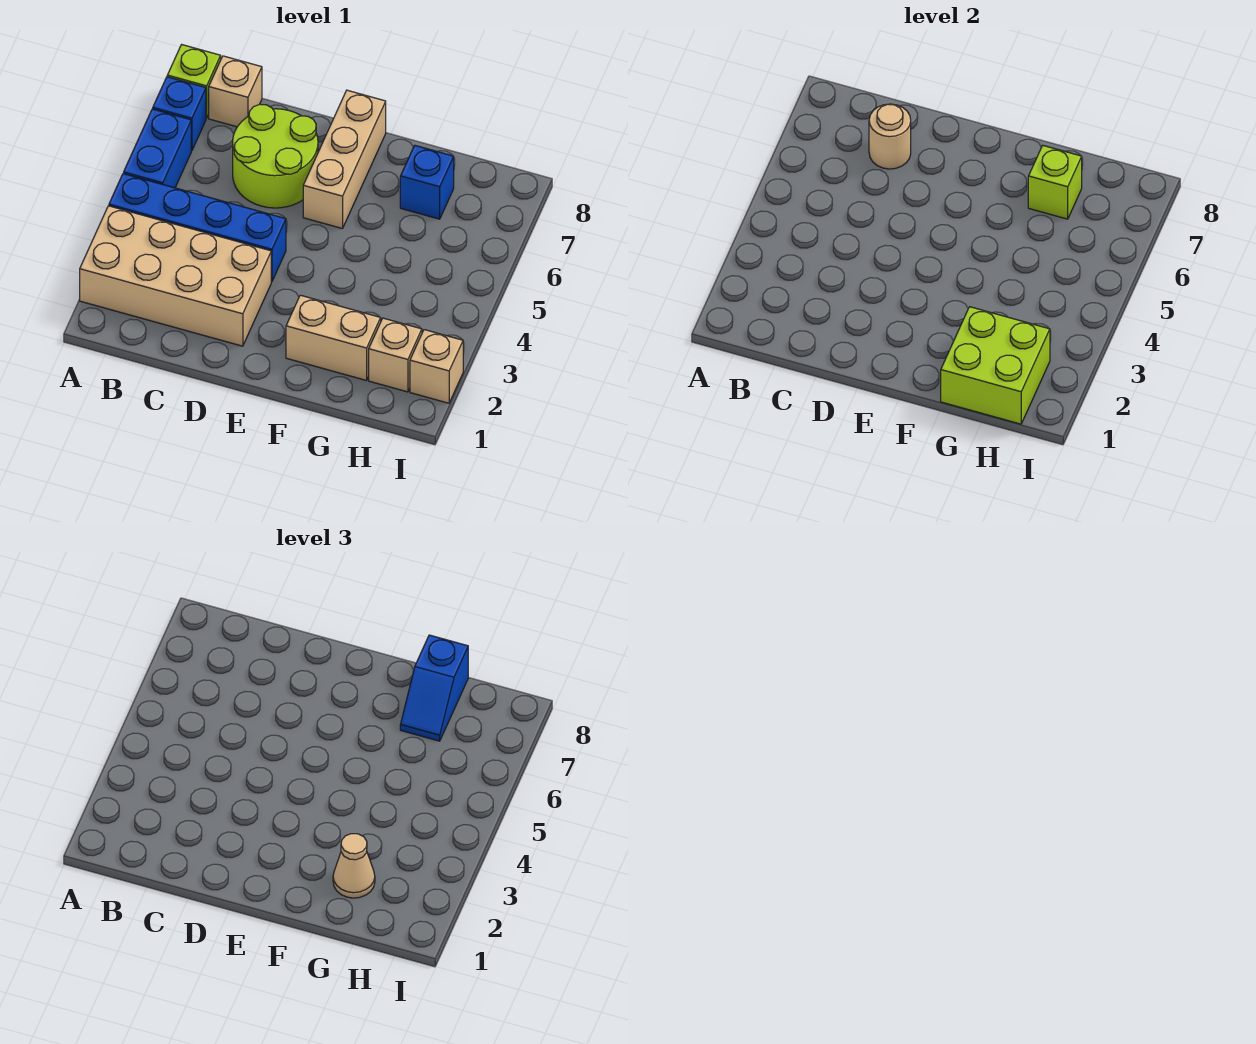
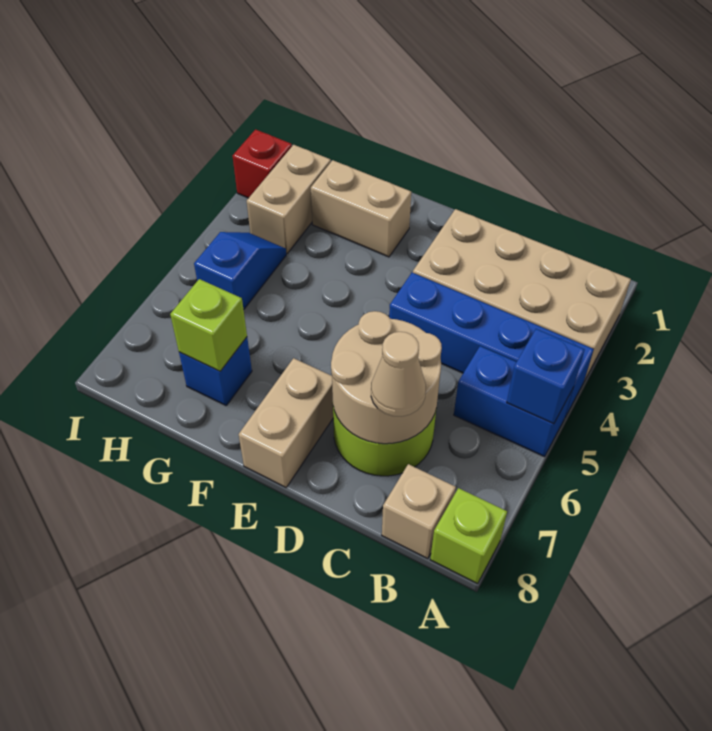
blue 1x2 brick [124,109,191,188] -> blue 1x2 brick turned to [454,346,573,457]
blue 1x1 brick [153,77,206,151] -> blue 1x1 brick moved to [507,329,585,424]
tan 1x1 round brick [869,104,911,169] -> tan 2x2 round brick [331,311,442,444]
tan 1x3 brick [303,90,386,229] -> tan 1x2 brick [239,358,333,487]
lime 2x2 brick [941,307,1050,424] -> none
tan 1x1 cone [333,834,375,898] -> tan 1x1 cone moved to [371,332,426,417]
blue 1x2 slope [400,635,468,741] -> blue 1x2 slope moved to [194,232,286,310]
tan 1x1 brick [369,318,422,392] -> tan 1x2 brick [247,145,331,253]
tan 1x1 brick [410,330,463,403] -> red 1x1 brick [233,130,292,198]

